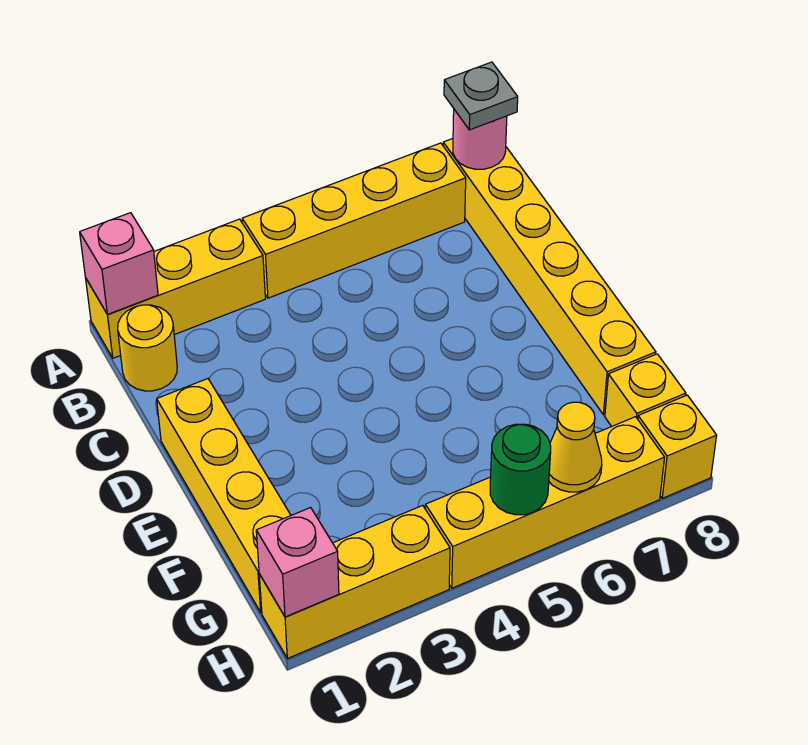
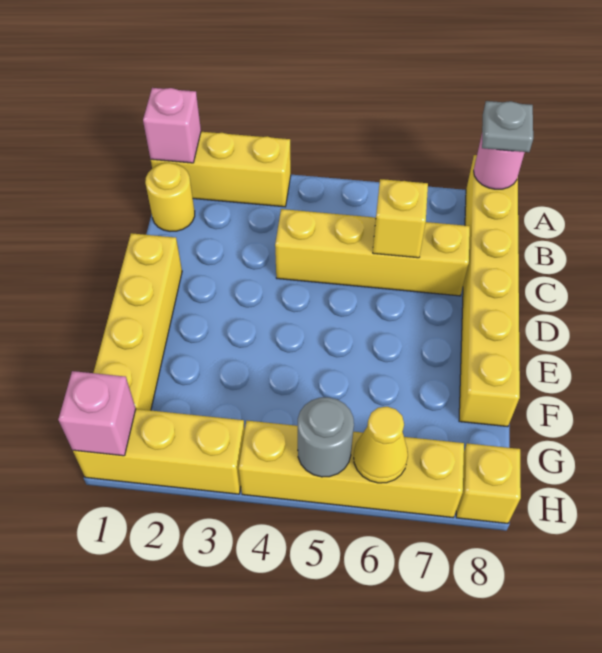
yellow 1x4 brick [242,143,466,298] -> yellow 1x4 brick moved to [275,209,470,296]
yellow 1x1 brick [605,354,686,426] -> yellow 1x1 brick moved to [373,179,428,258]
green 1x1 round brick [490,424,551,515] -> grey 1x1 round brick [298,397,354,477]

